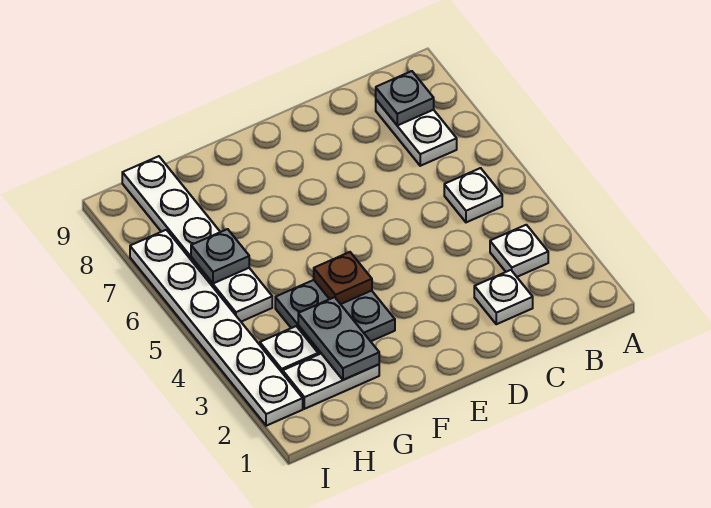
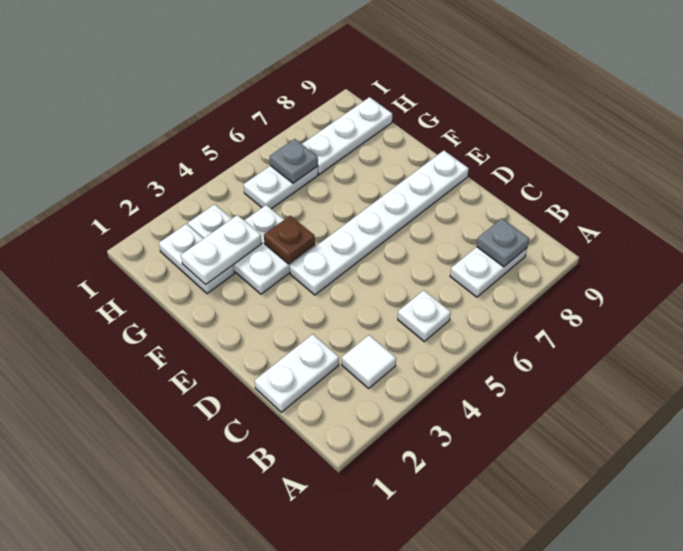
white 1x1 plate [490,225,548,277] -> white 1x1 tile [342,335,396,388]
white 1x1 plate [474,270,533,324] -> white 1x2 plate [255,334,339,412]
grey 2x2 plate [275,280,395,355] -> white 2x2 plate [234,205,315,294]
grey 1x2 plate [298,297,379,380] -> white 1x2 plate [181,215,262,285]
white 1x6 plate [130,230,303,426] -> white 1x6 plate moved to [290,151,469,295]

